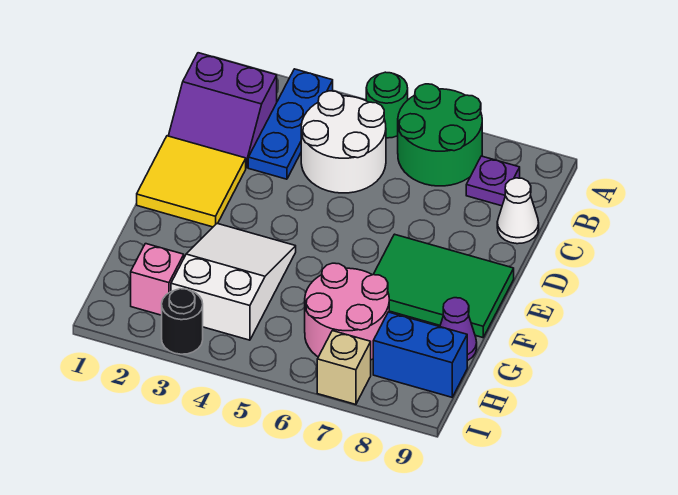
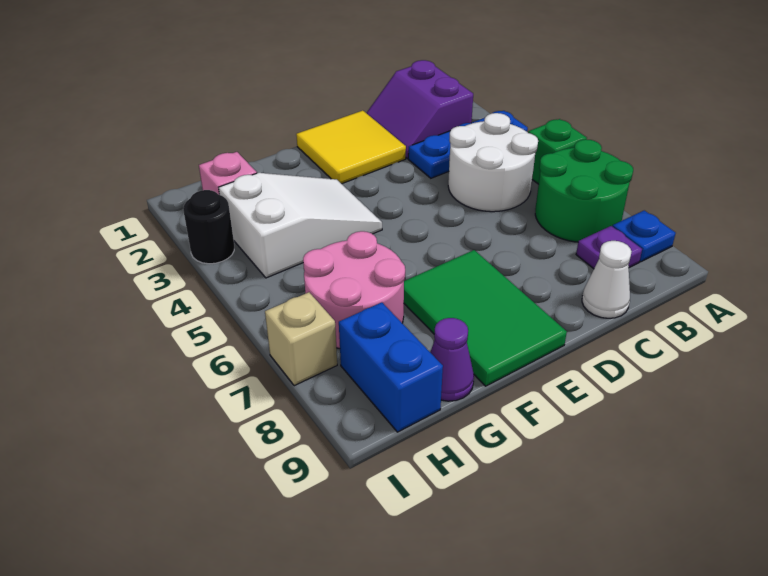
green 1x1 round brick [366,72,408,138] -> green 1x1 brick [528,119,587,184]
none -> blue 1x1 plate [612,210,676,262]

